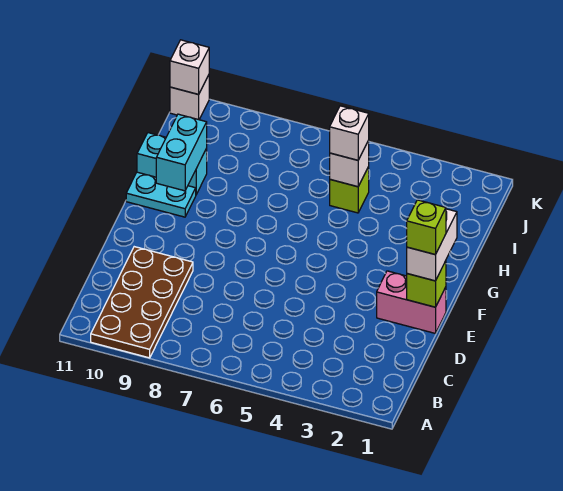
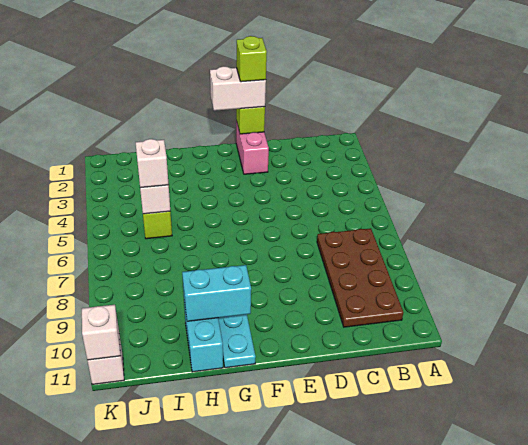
brown 2x4 plate [91,247,193,358] -> brown 2x4 plate turned to [317,228,403,327]

